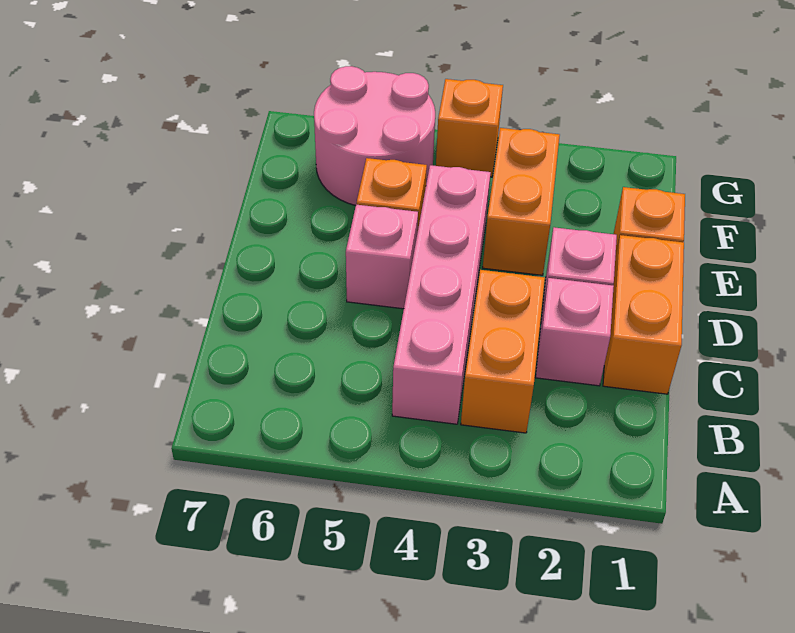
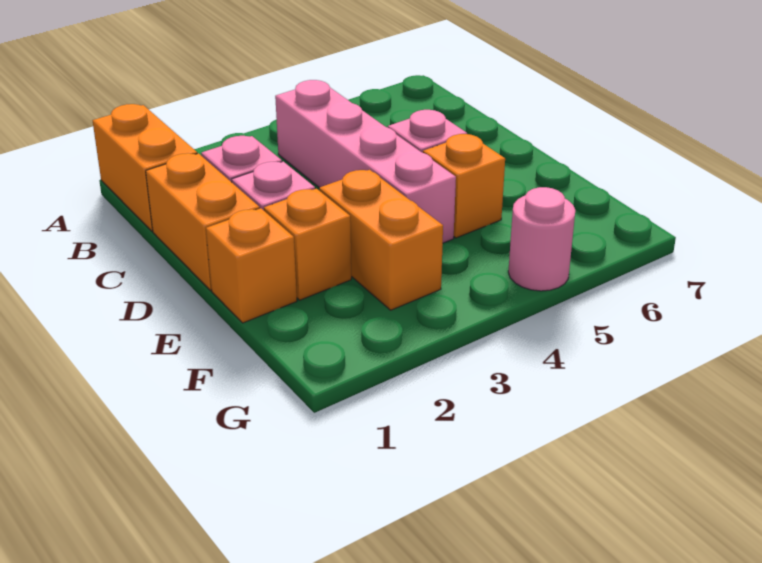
orange 1x2 brick [461,270,545,433] -> orange 1x2 brick moved to [93,104,197,231]
pink 2x2 round brick [314,66,435,206] -> pink 1x1 round brick [508,187,575,291]
orange 1x1 brick [436,79,503,177] -> orange 1x1 brick moved to [264,189,351,300]

